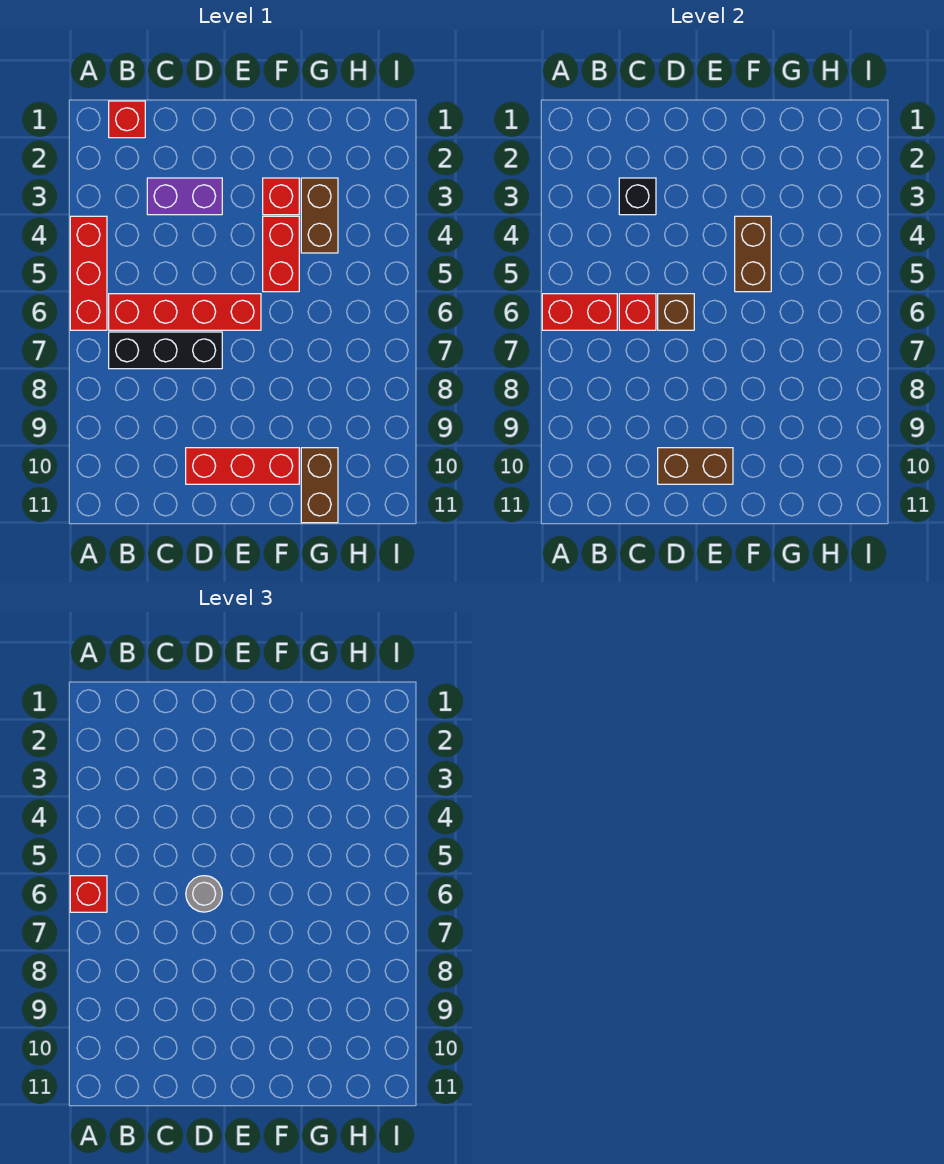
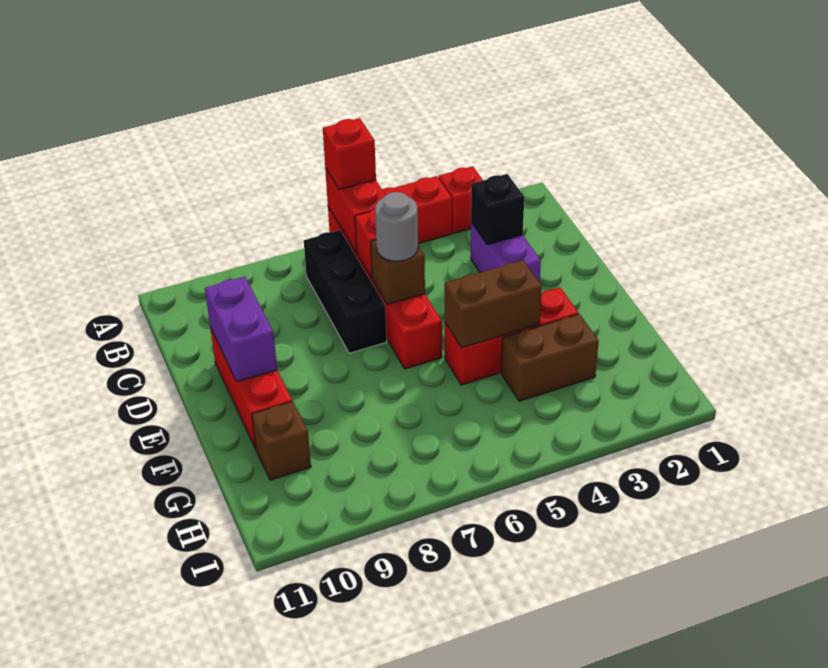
red 1x1 brick [109,101,145,138] -> red 1x1 brick moved to [439,166,483,233]
brown 1x2 brick [658,448,733,484] -> purple 1x2 brick [205,277,277,382]
brown 1x2 brick [301,448,338,523] -> brown 1x1 brick [252,401,311,480]

